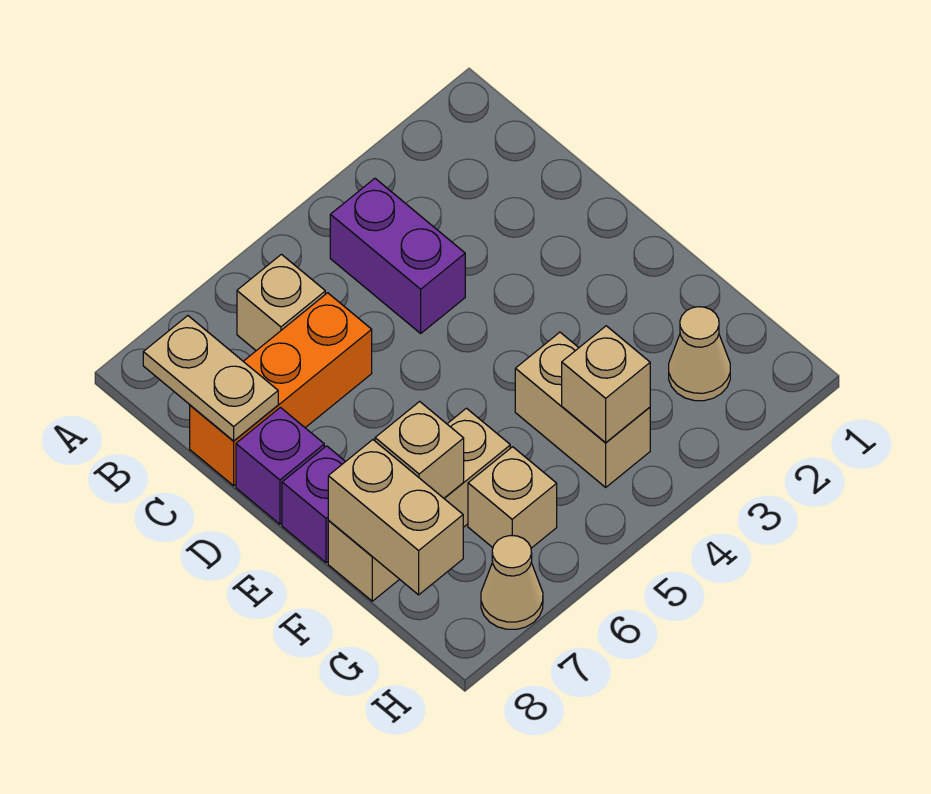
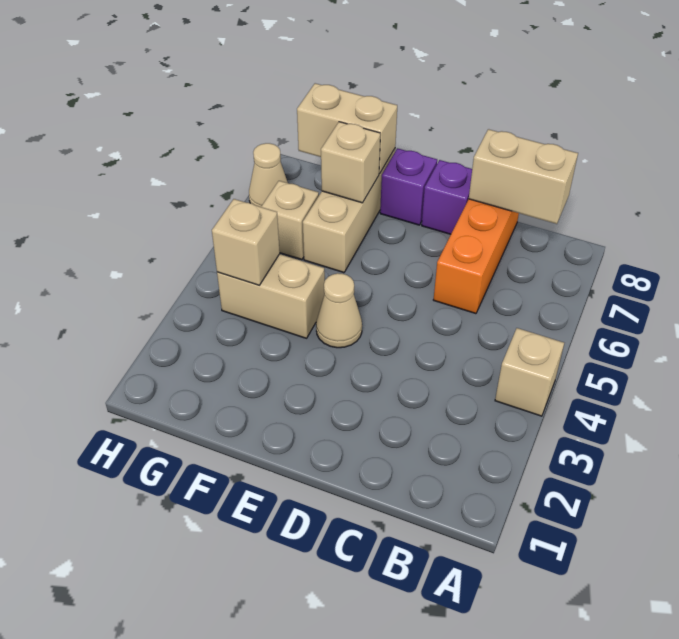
purple 1x2 brick [330,178,465,333] -> none
tan 1x1 brick [237,254,325,351] -> tan 1x1 brick moved to [495,328,564,416]
tan 1x2 plate [143,316,278,441] -> tan 1x2 brick [469,129,578,224]
tan 1x1 cone [669,307,730,401] -> tan 1x1 cone moved to [316,273,362,348]

